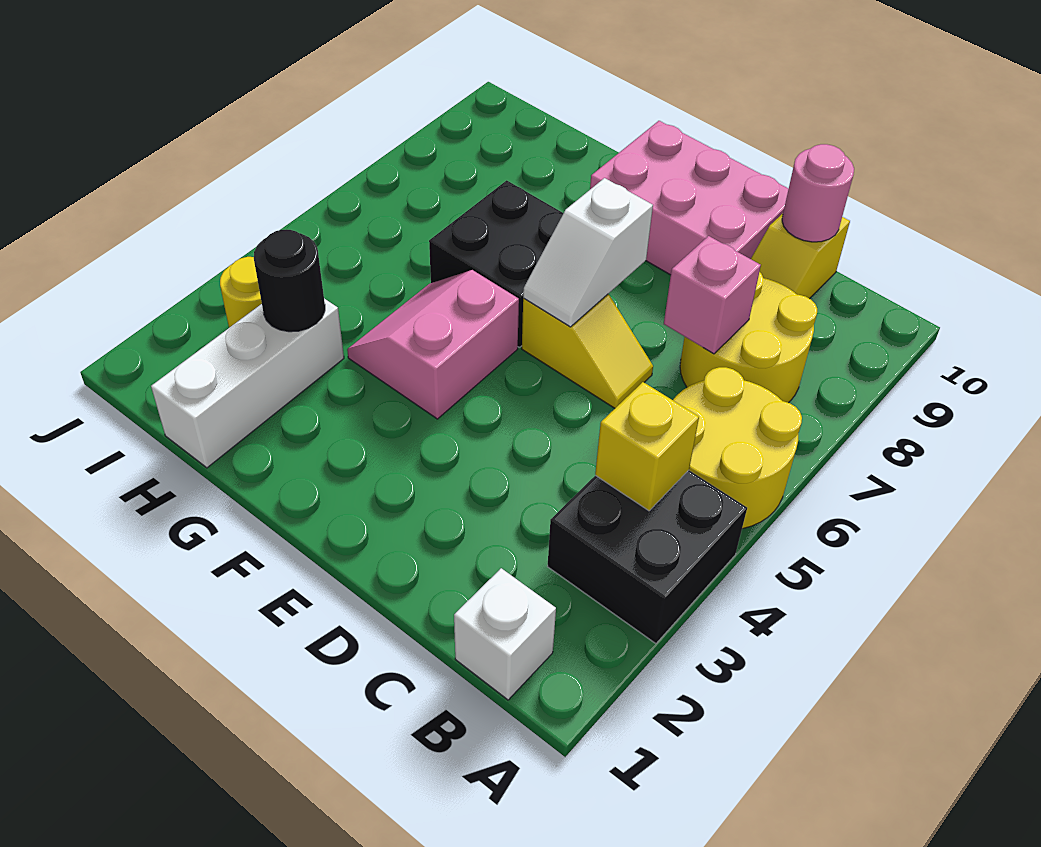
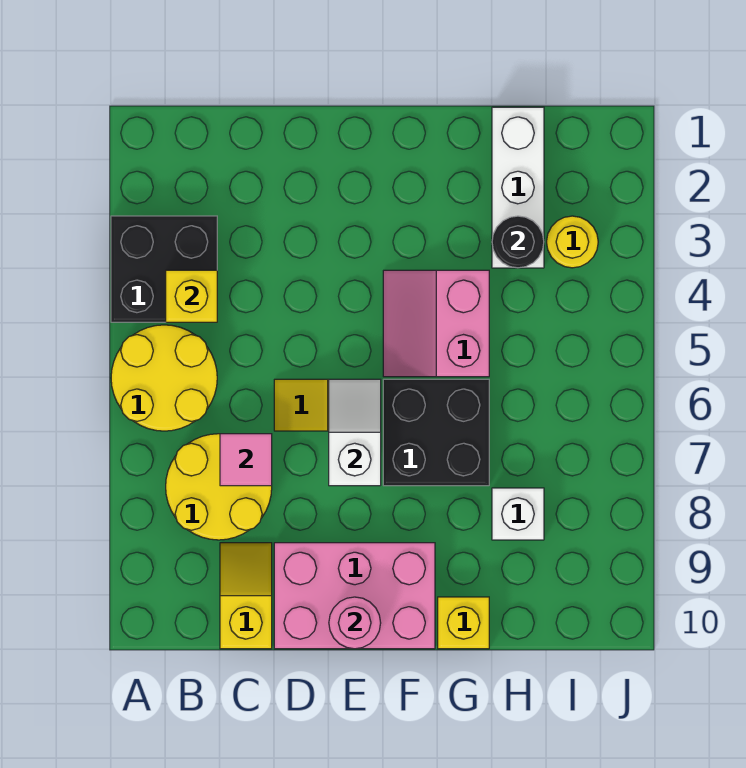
white 1x1 brick [454,568,556,700] -> white 1x1 brick moved to [492,488,544,540]
pink 1x1 brick [664,236,761,354] -> pink 1x1 tile [220,434,272,486]
pink 1x1 round brick [782,144,854,242] -> pink 1x1 round brick moved to [329,597,381,649]
pink 2x2 slope [347,270,519,419] -> pink 2x2 slope turned to [383,270,489,377]
none -> yellow 1x1 brick [438,597,489,649]

